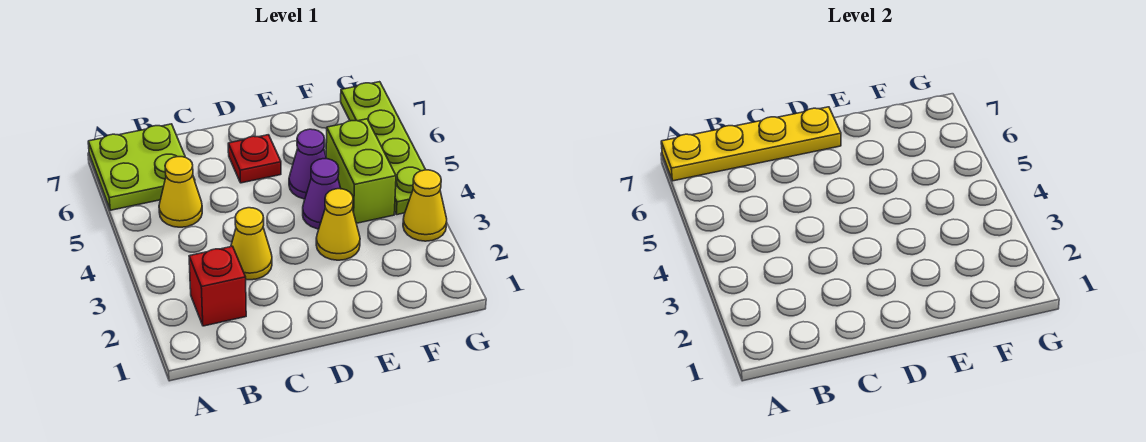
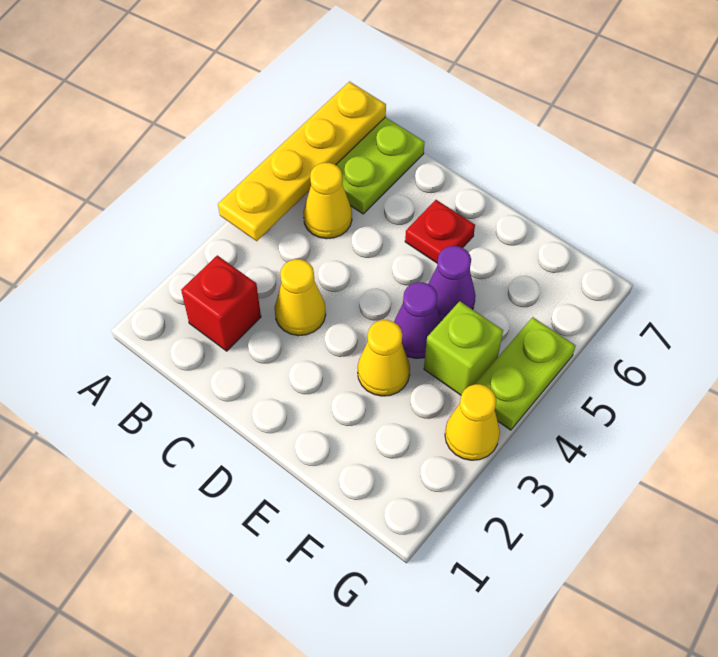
yellow 1x4 plate [661,107,841,181] -> yellow 1x4 plate turned to [218,82,386,241]
lime 1x2 brick [326,119,396,223] -> lime 1x1 brick [424,301,503,395]
lime 1x4 plate [341,82,426,215] -> lime 1x2 plate [474,317,576,430]

